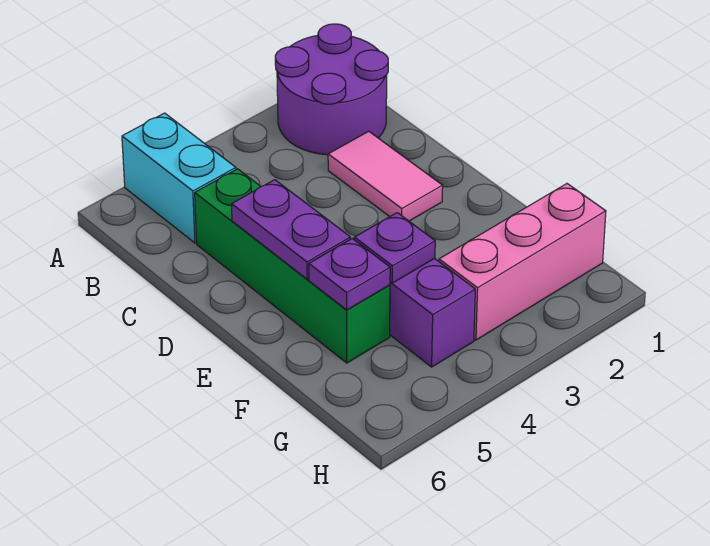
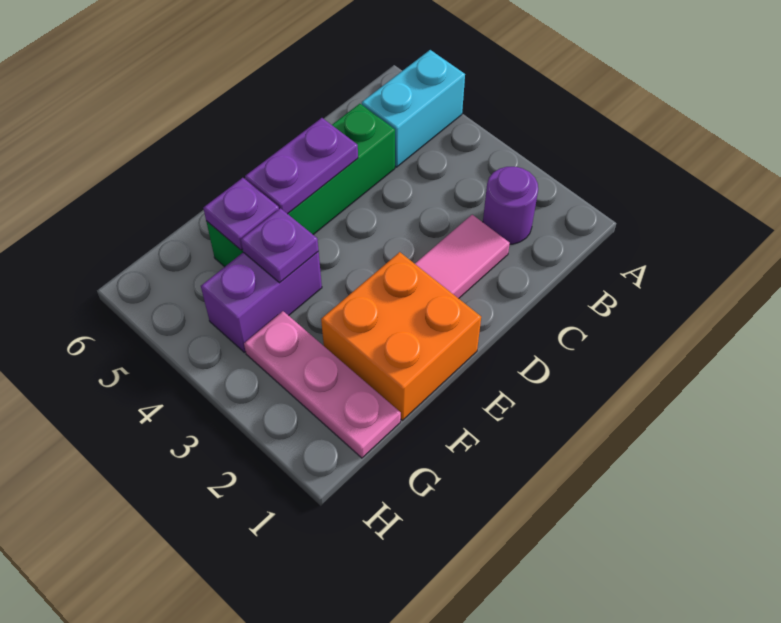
purple 2x2 round brick [275,24,388,155] -> purple 1x1 round brick [483,167,538,244]
none -> orange 2x2 brick [321,252,481,420]
pink 1x3 brick [439,184,606,340] -> pink 1x3 plate [244,311,401,458]

